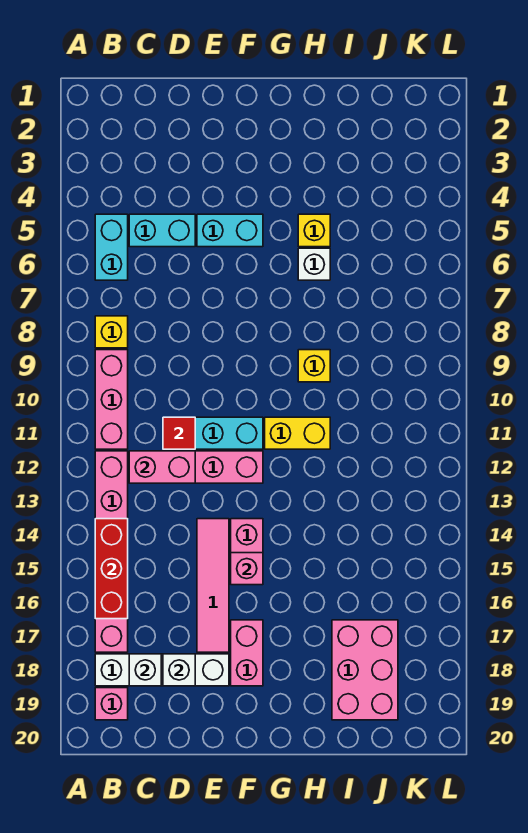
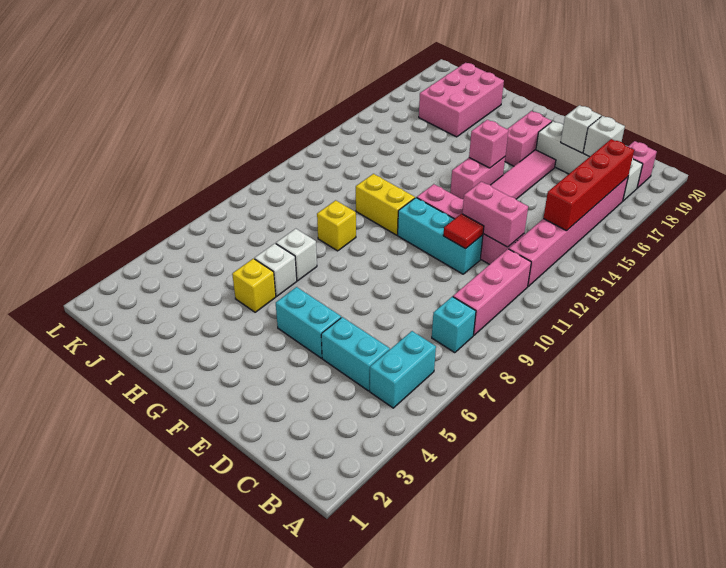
yellow 1x1 brick [95,316,128,348] -> cyan 1x1 brick [432,297,476,353]
red 1x3 brick [95,519,128,619] -> red 1x4 brick [543,139,634,231]
none -> white 1x1 brick [276,229,317,281]

